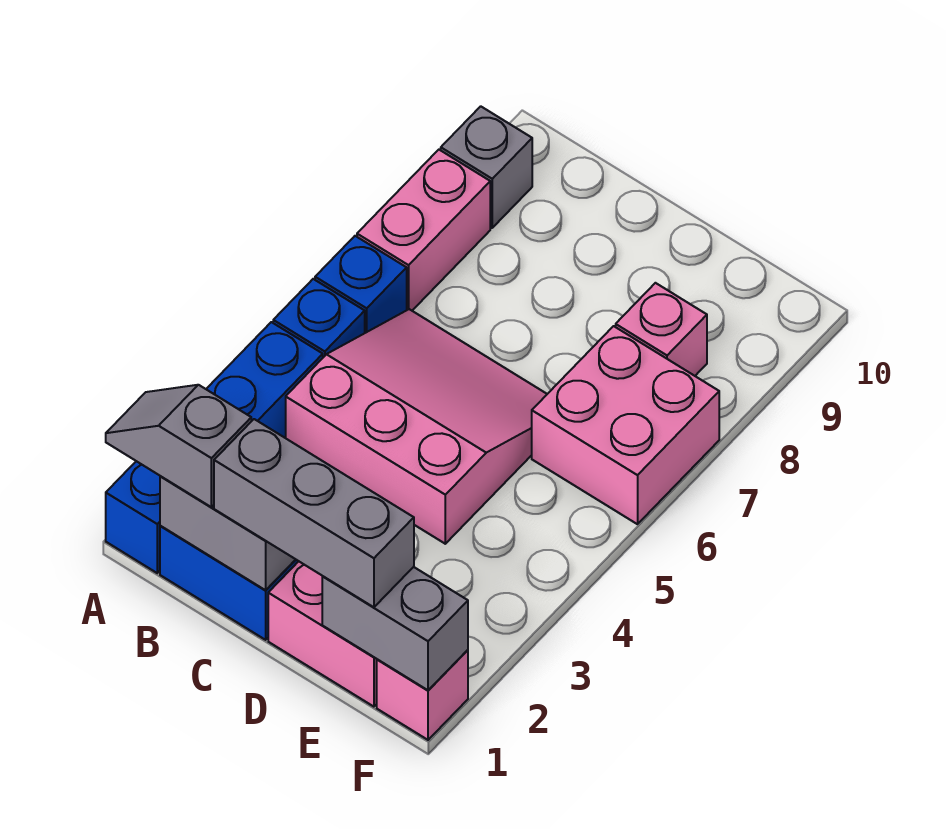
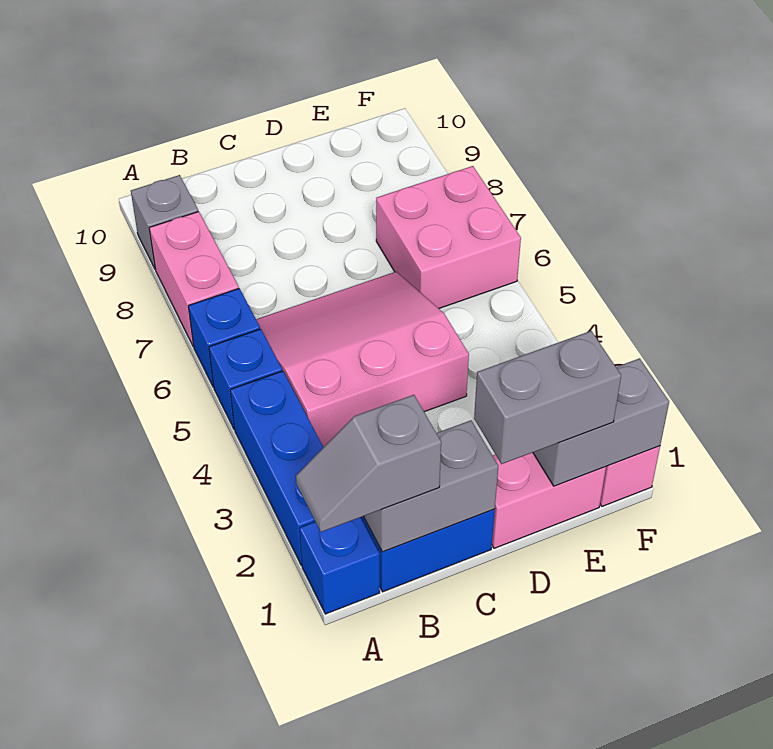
grey 1x3 brick [214,419,414,607] -> grey 1x2 brick [474,331,621,464]
pink 1x1 brick [616,283,707,376] -> none

